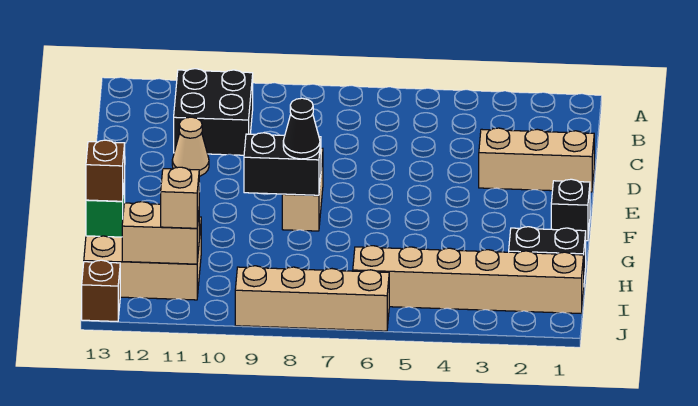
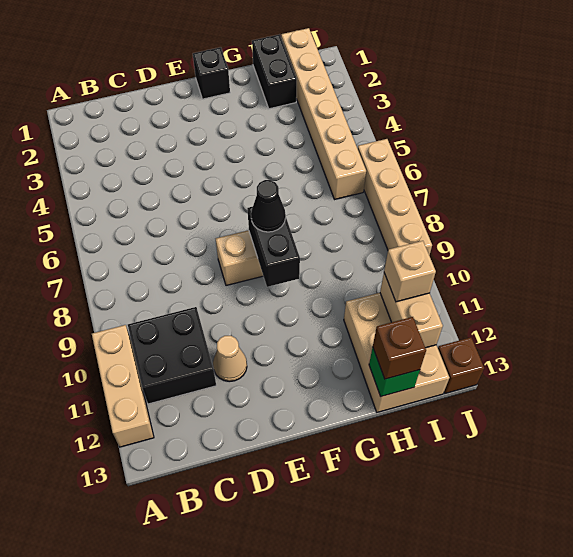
tan 1x3 brick [479,128,594,192] -> tan 1x3 brick moved to [92,325,154,447]

